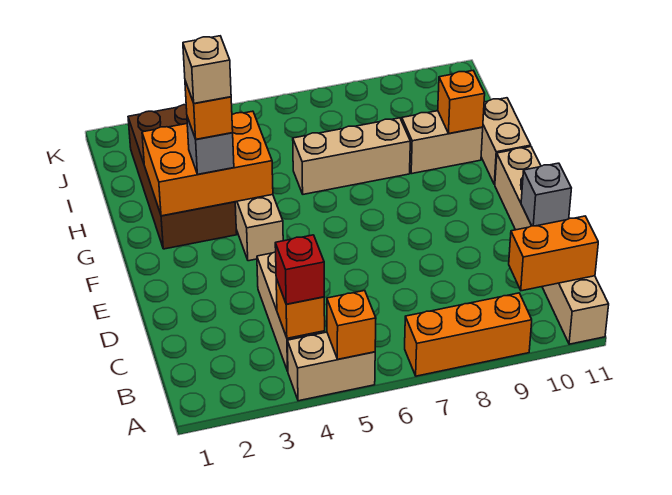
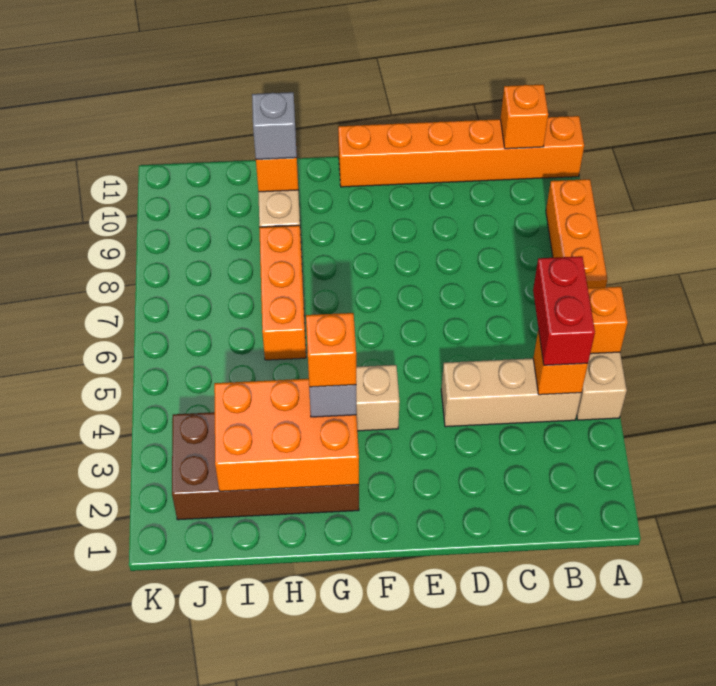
tan 1x6 brick [495,147,609,344] -> orange 1x6 brick [338,116,584,187]
red 1x1 brick [275,235,324,304] -> red 1x2 brick [533,256,595,365]
orange 1x2 brick [509,216,598,291] -> orange 1x1 brick [501,84,548,149]
grey 1x1 brick [521,163,571,226] -> grey 1x1 brick moved to [252,92,297,159]
orange 2x3 brick [142,111,273,216] -> orange 2x3 brick turned to [214,379,359,491]
tan 1x1 brick [183,36,231,103] -> none
tan 1x2 brick [481,98,531,185] -> none
tan 1x3 brick [293,118,410,194] -> orange 1x3 brick [259,225,306,360]

